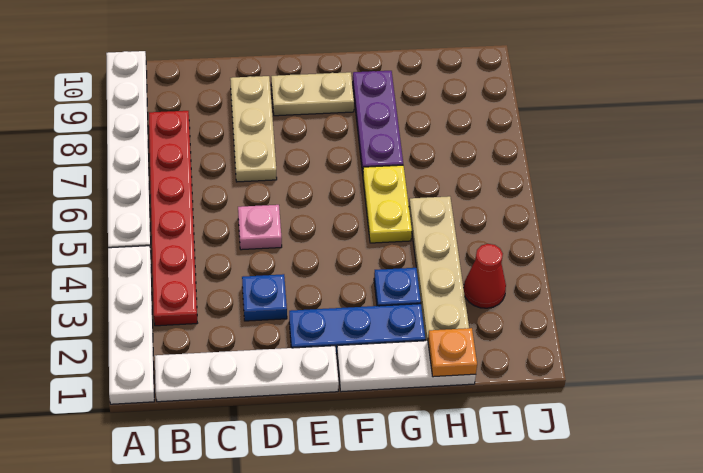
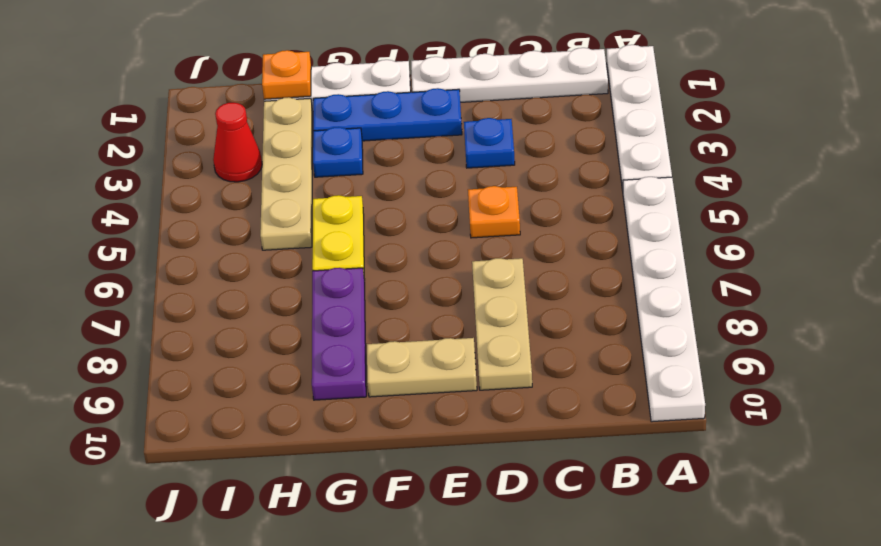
red 1x6 plate [149,111,197,326] -> none
pink 1x1 plate [238,205,282,250] -> orange 1x1 plate [468,186,520,238]

